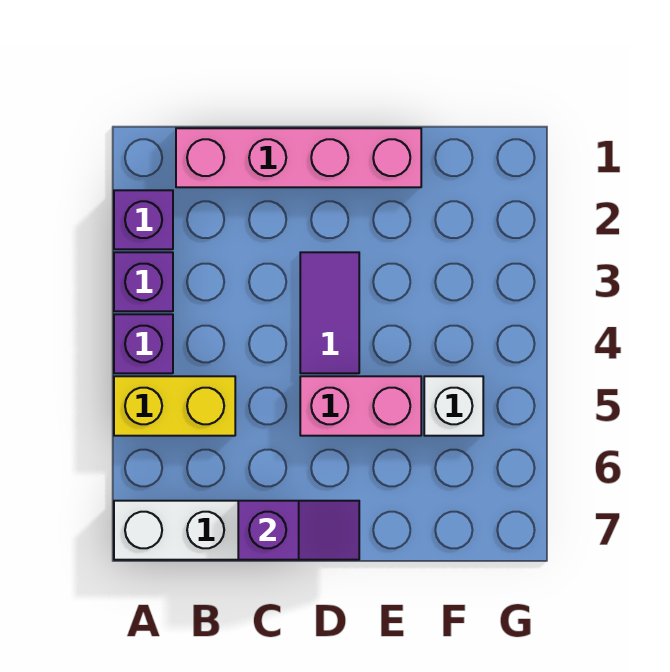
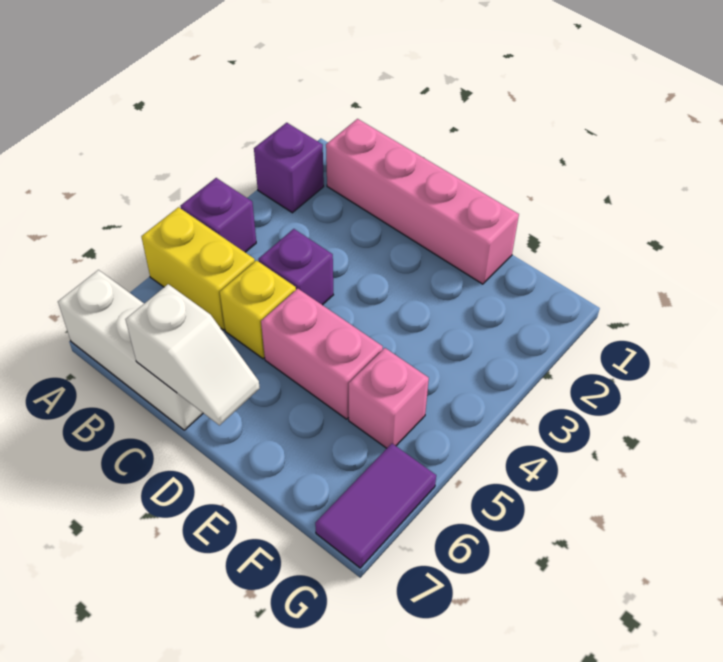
purple 1x1 brick [114,252,173,311] -> purple 1x1 brick moved to [258,229,333,305]
none -> yellow 1x1 brick [220,260,296,359]
purple 1x2 slope [238,501,359,560] -> white 1x2 slope [126,284,260,425]
purple 1x2 tile [300,252,359,373] -> purple 1x2 tile moved to [315,444,436,568]
white 1x1 brick [424,376,483,436] -> pink 1x1 brick [349,348,429,448]

